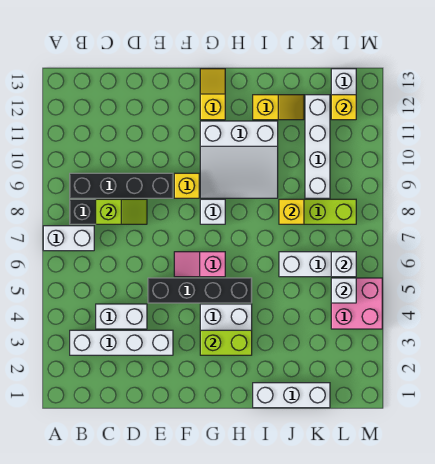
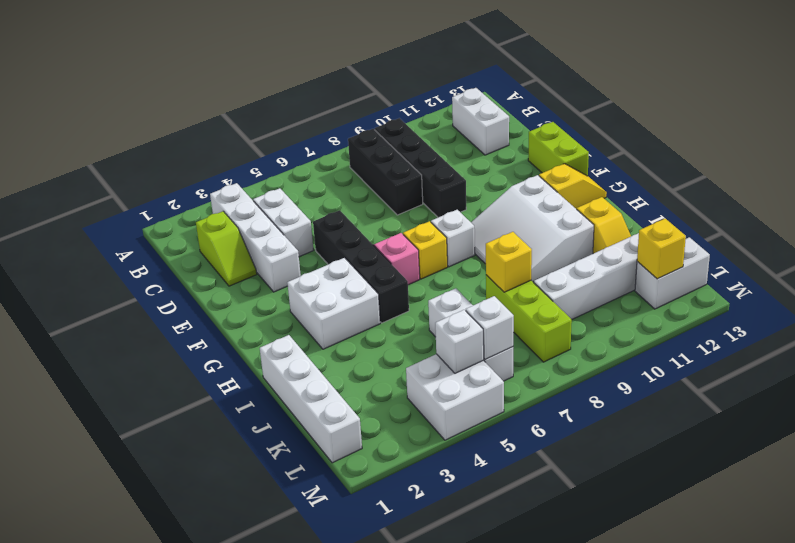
white 1x2 brick [43,226,94,251] -> white 1x2 brick moved to [452,88,509,155]
lime 1x2 slope [96,199,147,224] -> lime 1x2 slope moved to [196,211,257,286]
yellow 1x1 brick [174,173,199,198] -> yellow 1x1 brick moved to [403,221,447,279]
lime 1x2 brick [200,330,252,355] -> lime 1x2 brick moved to [528,122,589,176]
white 1x3 brick [253,383,330,408] -> white 1x4 brick [260,335,362,463]
pink 2x2 brick [331,278,382,329] -> white 2x2 brick [406,354,504,440]

